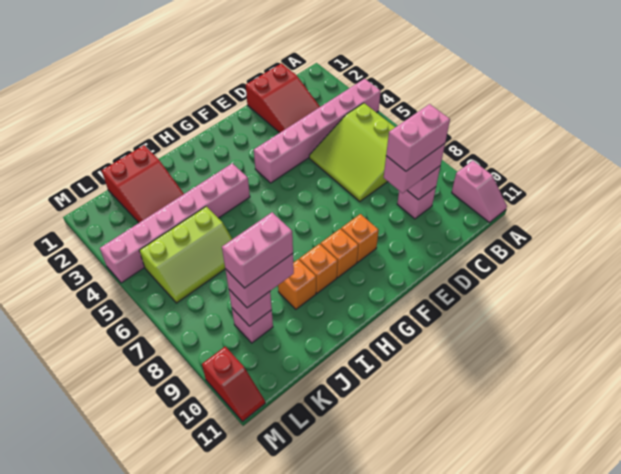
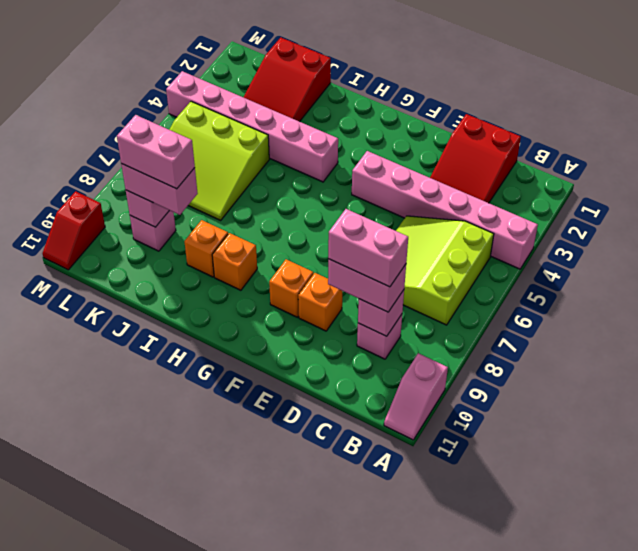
orange 1x1 brick [321,229,358,277] -> orange 1x1 brick moved to [298,273,342,331]
lime 2x3 slope [139,206,232,303] -> lime 3x3 slope [169,101,269,220]

